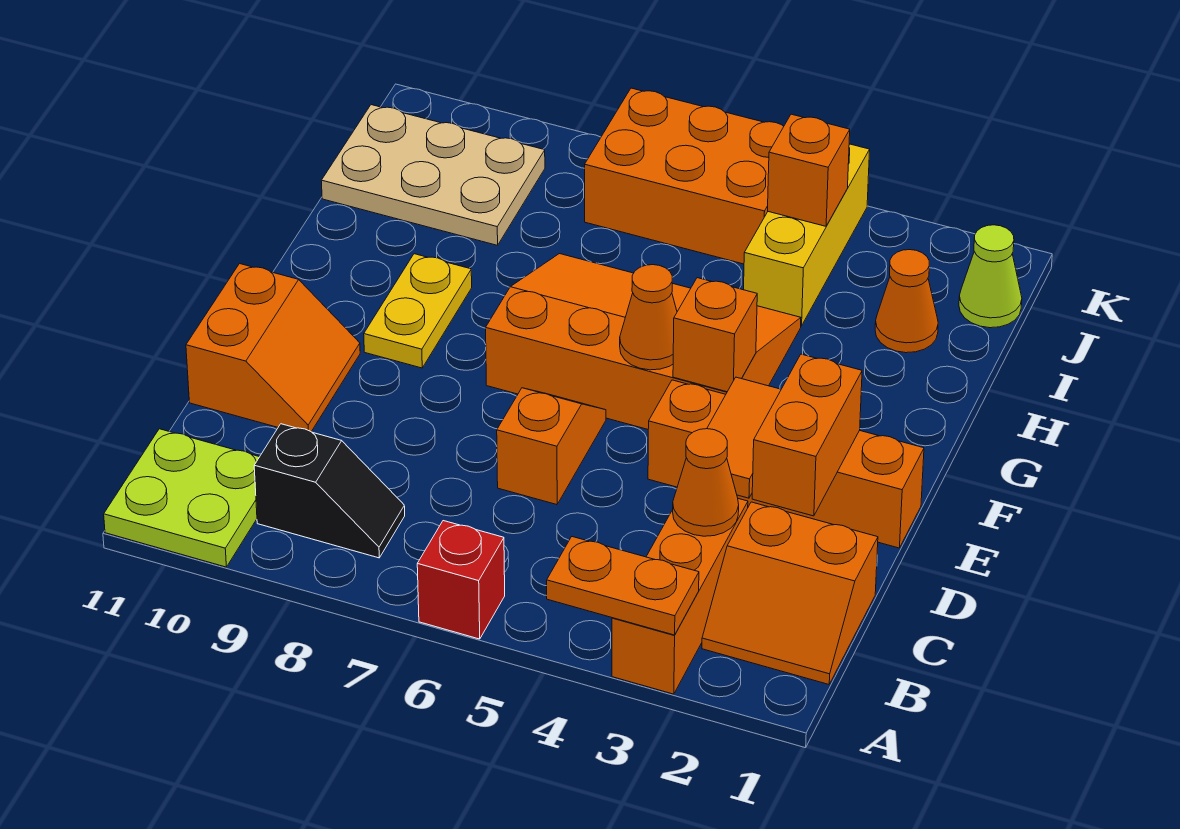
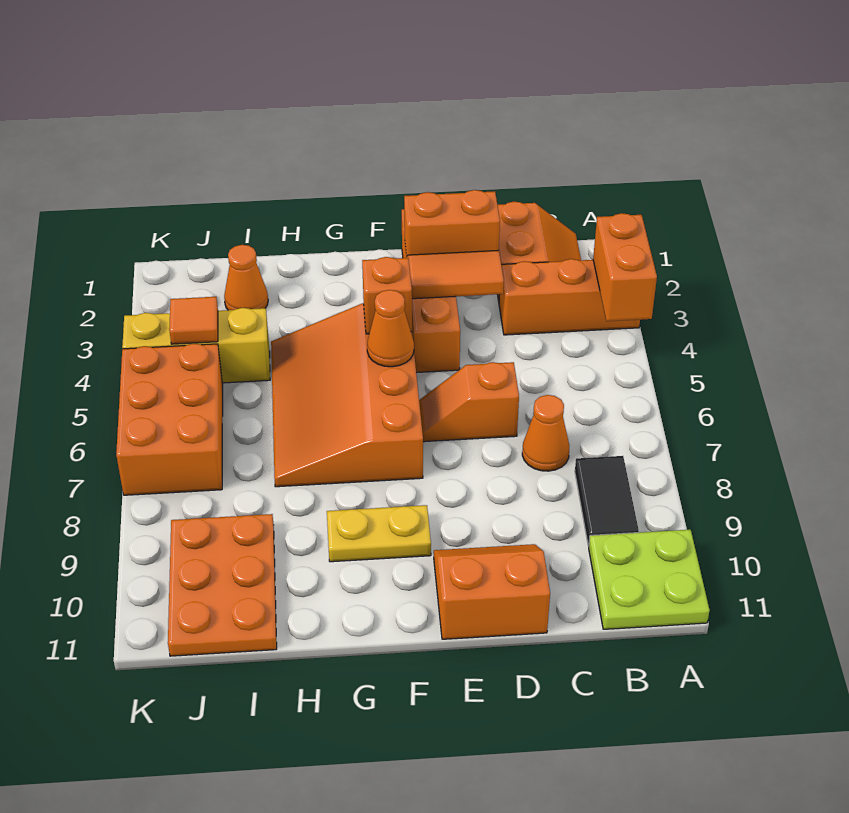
orange 1x2 plate [547,537,699,635] -> orange 1x2 brick [593,213,657,321]
red 1x1 brick [417,521,505,639] -> none
black 1x2 slope [254,424,405,558] -> black 1x2 tile [575,456,639,546]
orange 1x1 cone [673,429,739,536] -> orange 1x1 cone moved to [522,395,569,471]
tan 2x3 plate [321,105,545,245] -> orange 2x3 plate [168,514,277,656]
lime 1x1 cone [959,225,1022,328] -> none
orange 1x1 brick [768,114,850,226] -> orange 1x1 tile [169,297,218,344]

